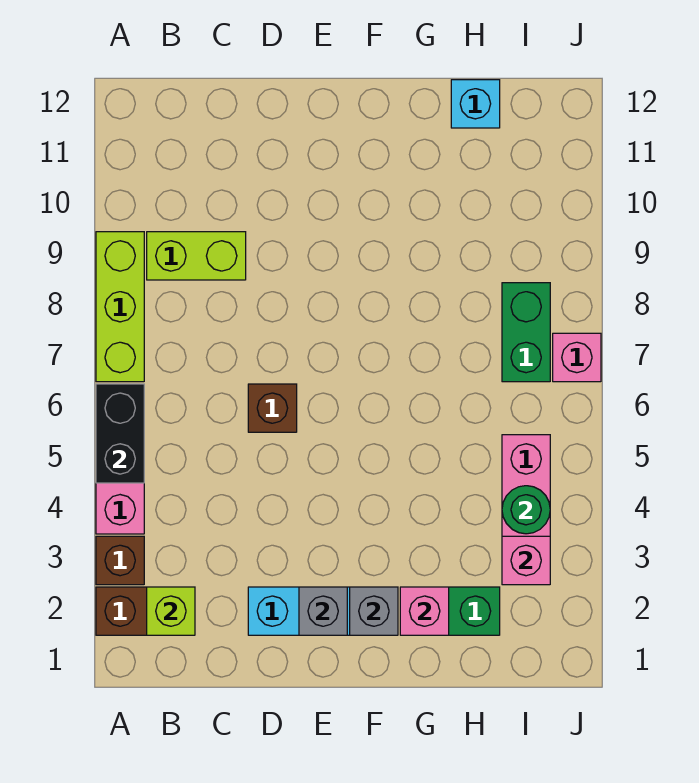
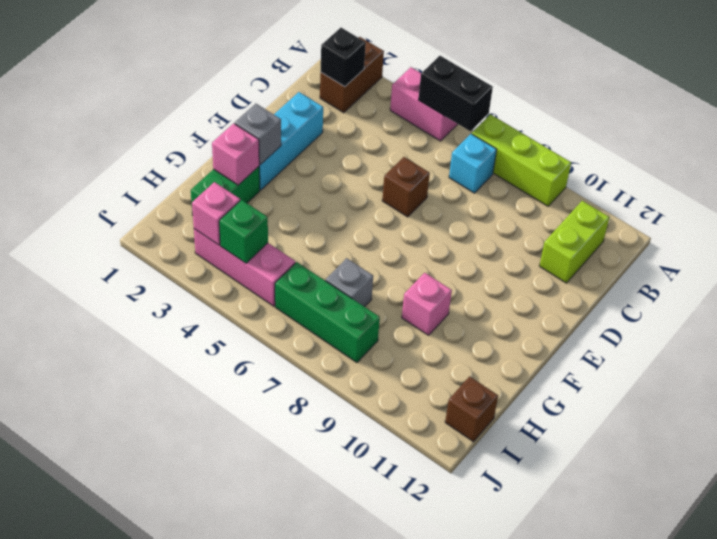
brown 1x1 brick [96,536,144,585] -> brown 1x1 brick moved to [445,377,498,442]
lime 1x1 brick [147,587,195,635] -> black 1x1 brick [321,28,366,87]
lime 1x2 brick [147,232,246,280] -> lime 1x2 brick moved to [540,201,609,283]
grey 1x1 brick [299,587,347,635] -> grey 1x1 brick moved to [325,258,373,307]
cyan 1x1 brick [451,80,500,128] -> cyan 1x1 brick moved to [449,134,497,193]
green 1x1 round brick [502,486,550,534] -> green 1x1 brick [219,200,268,263]
green 1x2 brick [502,283,550,382] -> green 1x3 brick [275,262,380,363]
pink 1x1 brick [553,333,601,382] -> pink 1x1 brick moved to [402,273,452,335]

